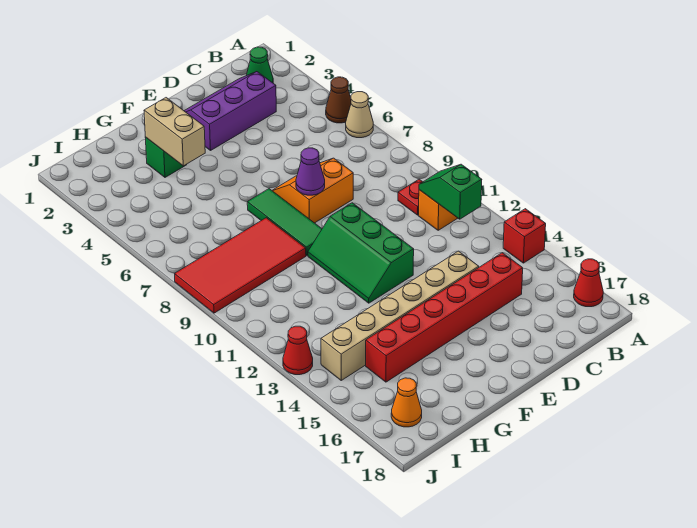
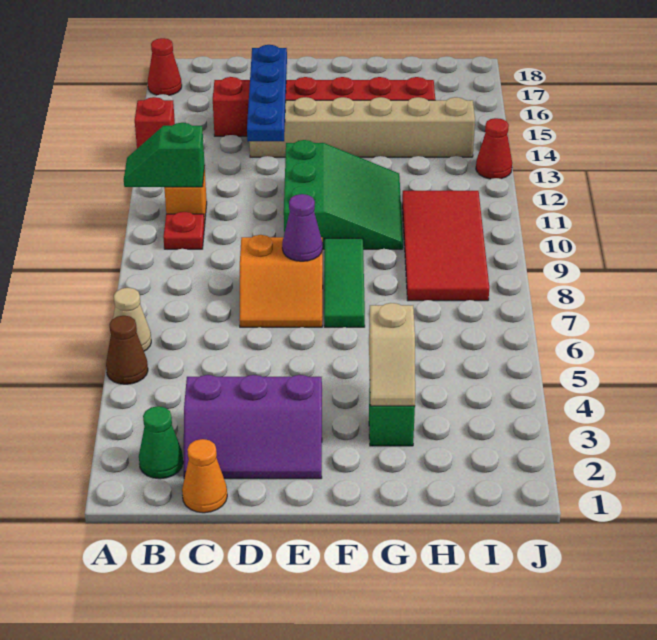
green 1x2 slope [419,164,482,219] -> green 1x2 slope turned to [124,123,205,187]
none -> blue 1x4 plate [247,45,287,141]
green 2x3 slope [308,203,414,303] -> green 3x3 slope [284,140,403,249]
tan 1x2 brick [144,98,205,166] -> tan 1x2 slope [369,303,415,406]
red 2x4 tile [175,218,306,313] -> red 2x4 tile turned to [402,191,489,301]
orange 1x1 cone [391,378,422,427] -> orange 1x1 cone moved to [182,439,227,513]

